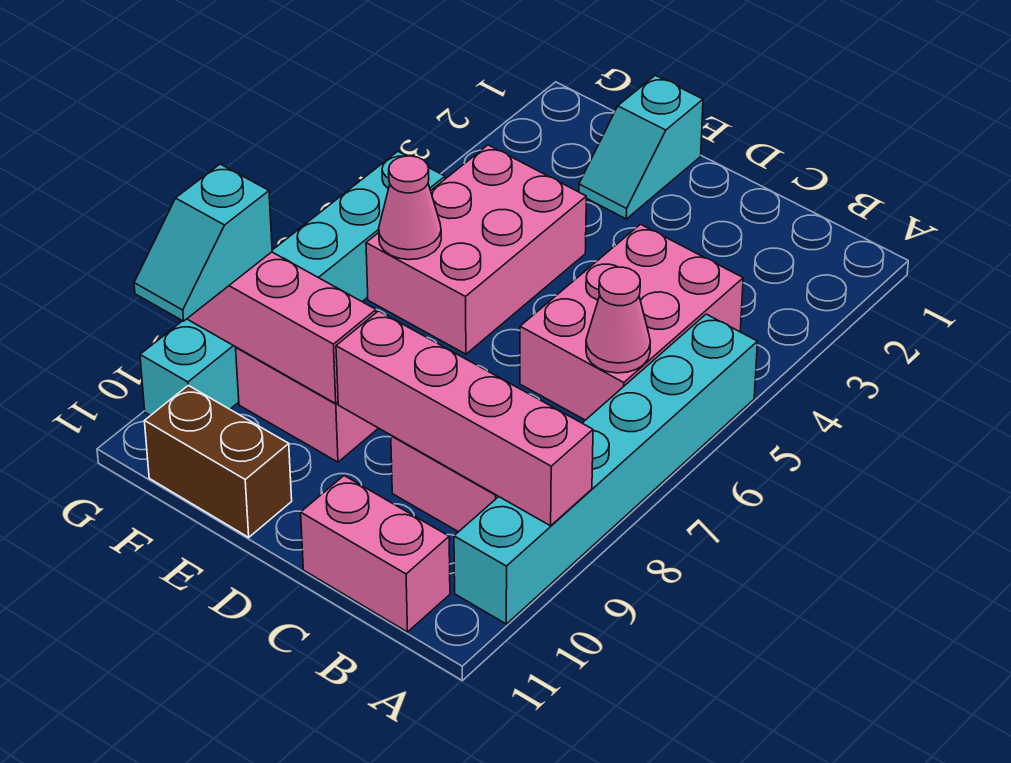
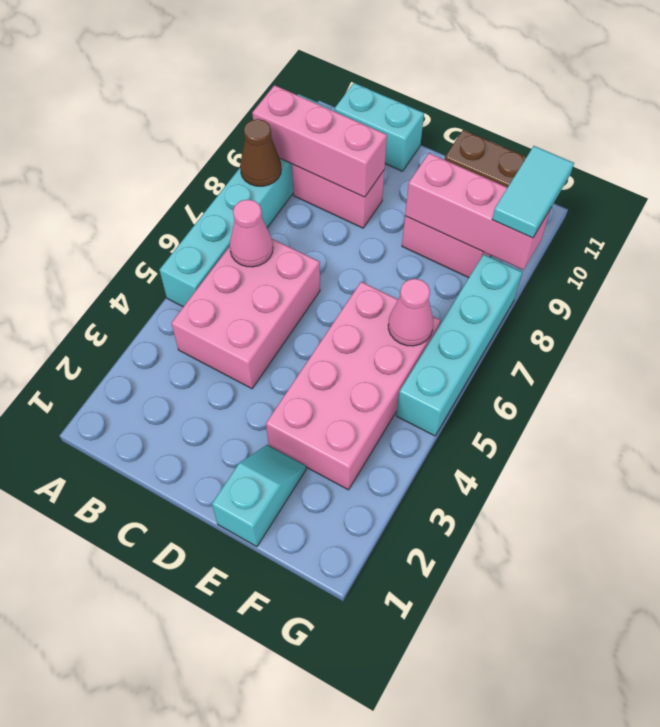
none -> brown 1x1 cone [240,119,281,186]
pink 1x4 brick [336,311,593,526] -> pink 1x3 brick [252,85,387,197]
pink 1x2 brick [301,476,450,632] -> cyan 1x2 brick [335,83,424,171]
pink 2x3 brick [366,145,586,354] -> pink 2x4 brick [266,282,440,490]
cyan 1x6 brick [140,151,445,416] -> cyan 1x4 brick [396,254,522,436]
cyan 1x2 slope [134,164,272,321] -> cyan 1x2 tile [492,146,574,238]

